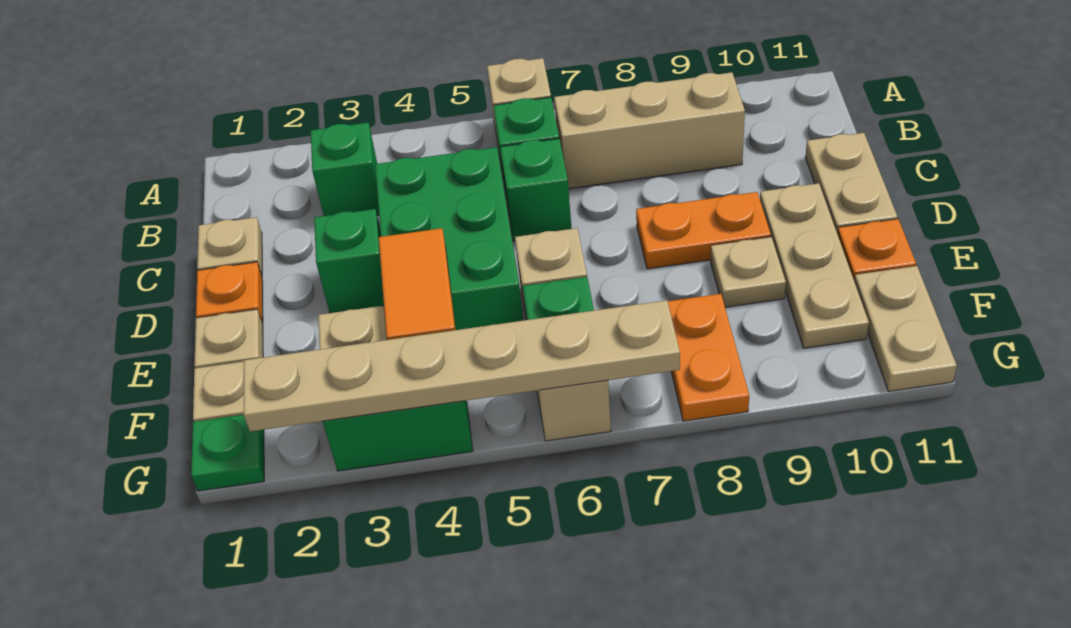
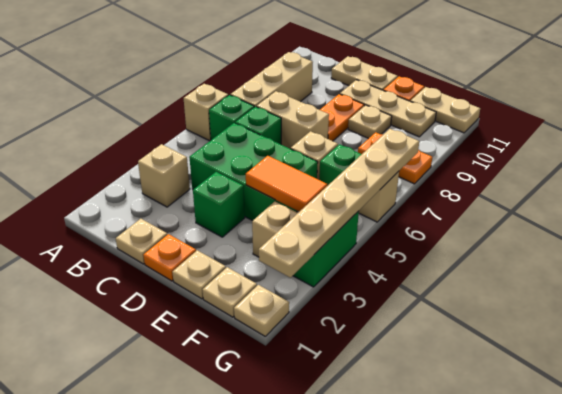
green 1x1 brick [311,122,379,216] -> tan 1x1 brick [138,144,190,207]
none -> tan 1x2 brick [257,91,329,149]
green 1x1 plate [191,415,264,491] -> tan 1x1 plate [234,285,289,336]

